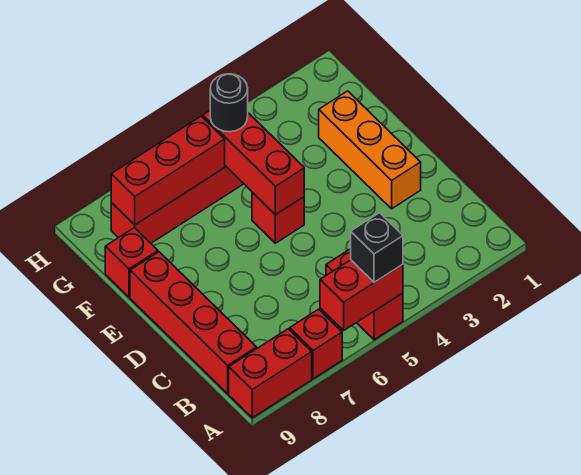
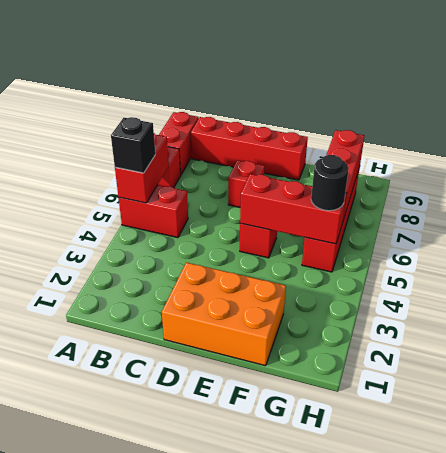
orange 1x3 brick [319,91,421,209] -> orange 2x3 brick [162,262,286,366]
red 1x1 brick [105,227,158,297] -> red 1x1 brick moved to [228,160,264,207]

